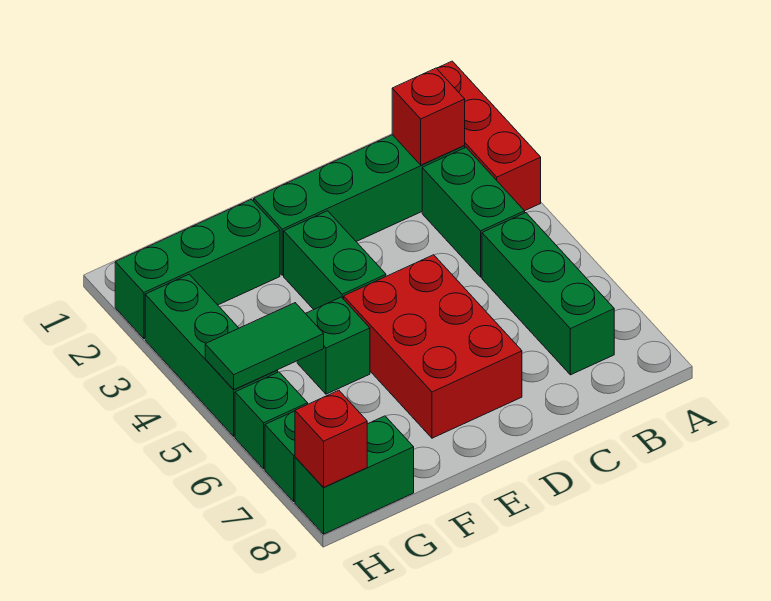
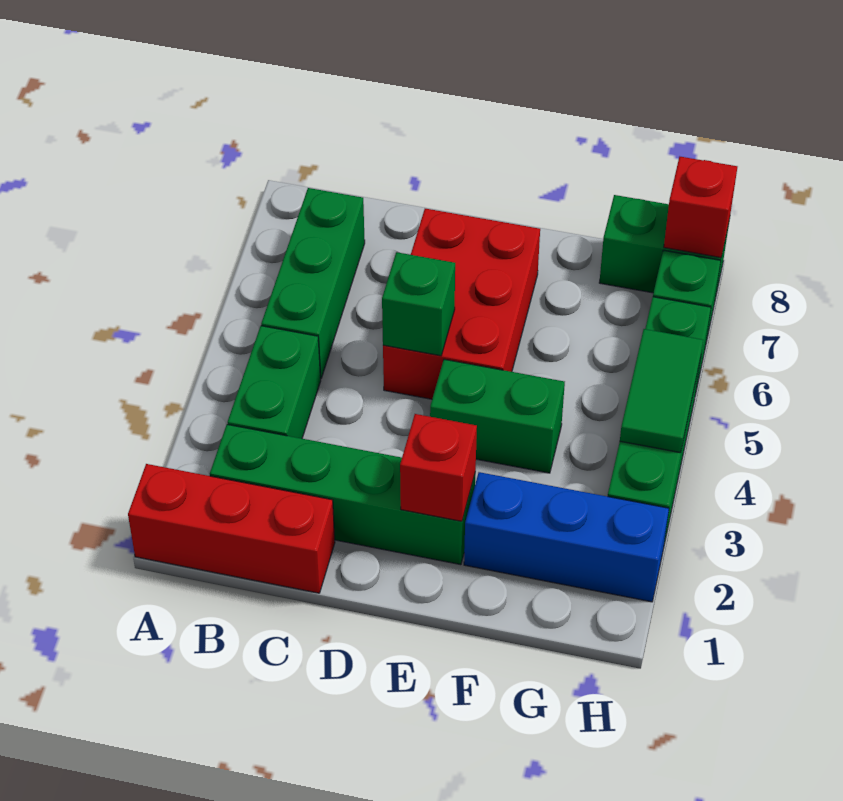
red 1x3 brick [437,61,541,211] -> red 1x3 brick turned to [128,464,335,593]
red 1x1 brick [392,68,465,165] -> red 1x1 brick moved to [400,414,477,521]
green 1x2 brick [284,211,386,309] -> green 1x2 brick turned to [430,359,565,473]
green 1x3 brick [115,199,280,339] -> blue 1x3 brick [464,472,669,602]
green 1x1 brick [297,297,370,394] -> green 1x1 brick moved to [382,252,455,356]
green 1x2 tile [205,303,324,390] -> green 1x2 tile turned to [620,329,703,453]

